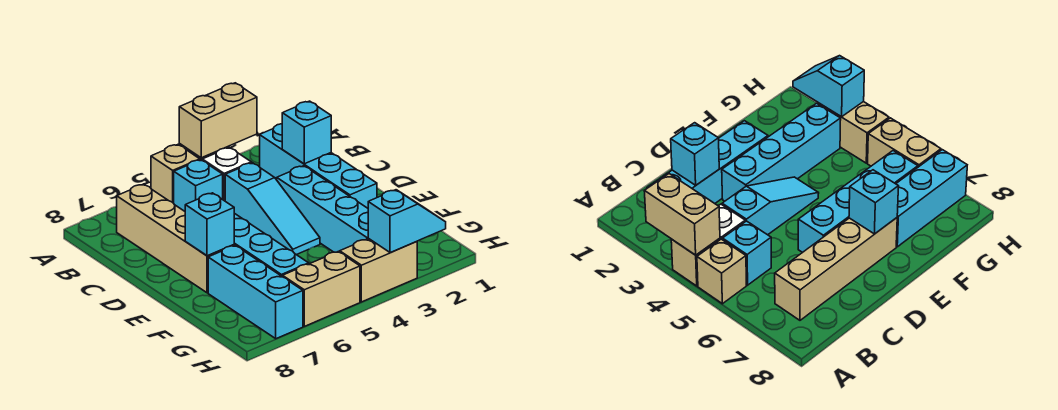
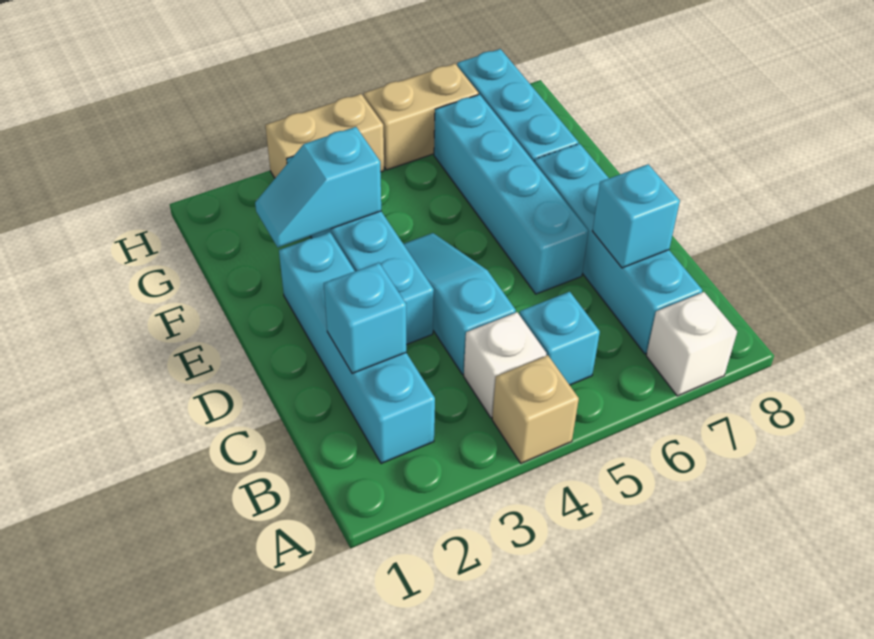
tan 1x2 brick [179,83,257,158] -> none
tan 1x1 brick [151,145,200,203] -> none
none -> white 1x1 brick [646,292,737,396]
tan 1x4 brick [117,184,234,293] -> cyan 1x4 brick [534,144,702,354]
cyan 1x1 brick [185,193,234,256] -> cyan 1x1 brick moved to [593,164,680,268]
cyan 1x2 slope [368,190,446,253] -> cyan 1x2 slope moved to [255,127,381,247]

